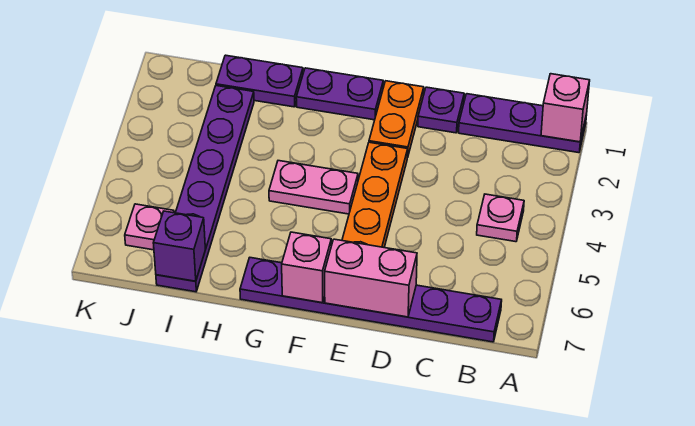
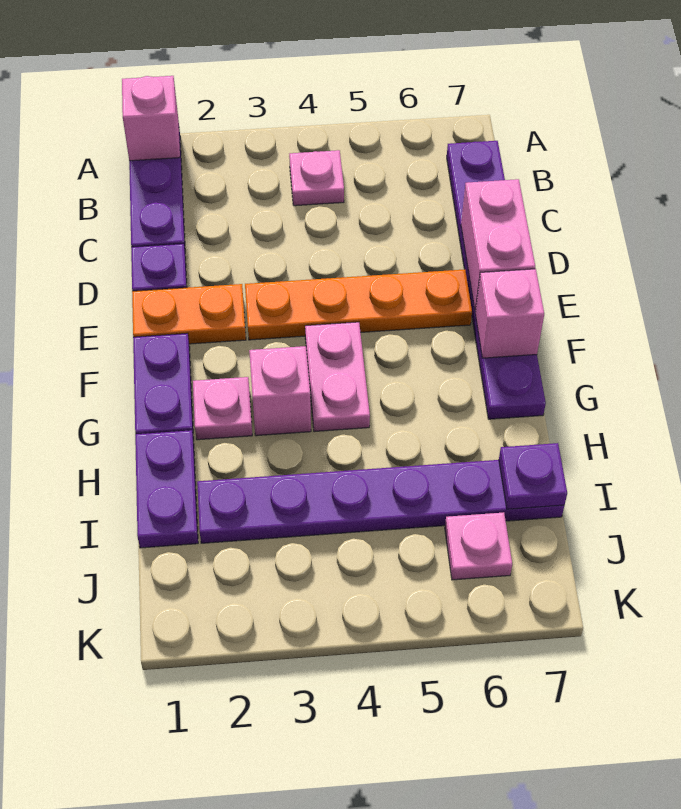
none -> pink 1x1 plate [193,377,252,440]
none -> pink 1x1 brick [249,346,311,436]
purple 1x1 brick [153,211,205,281] -> purple 1x1 plate [499,443,567,509]

